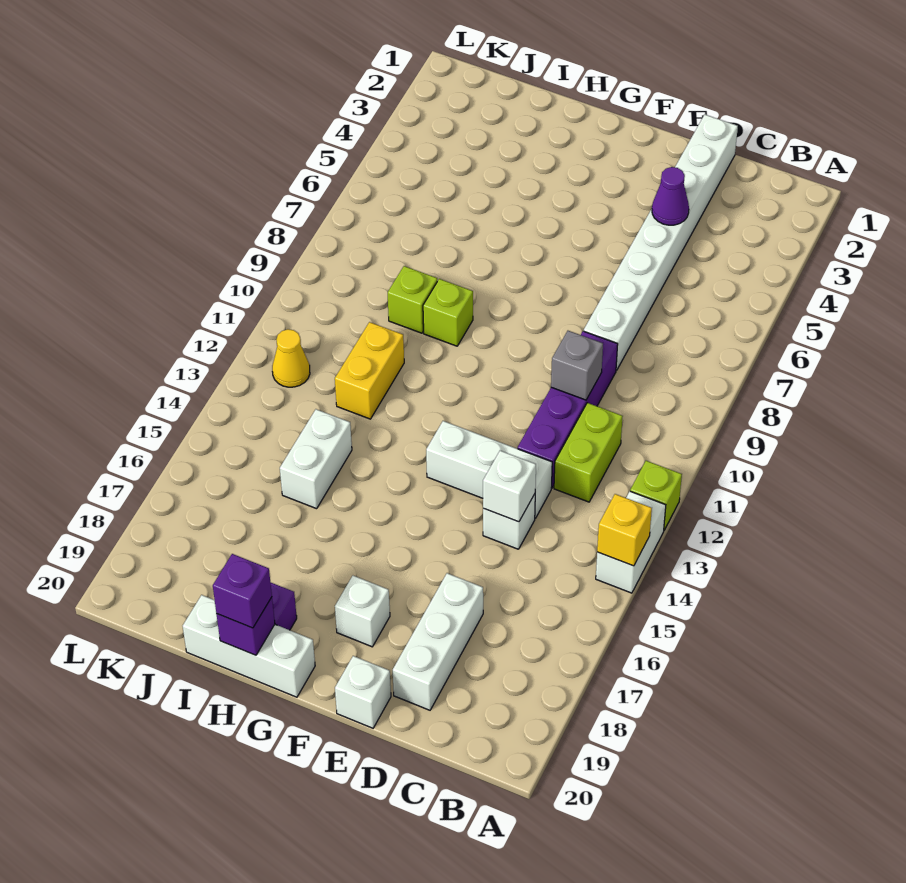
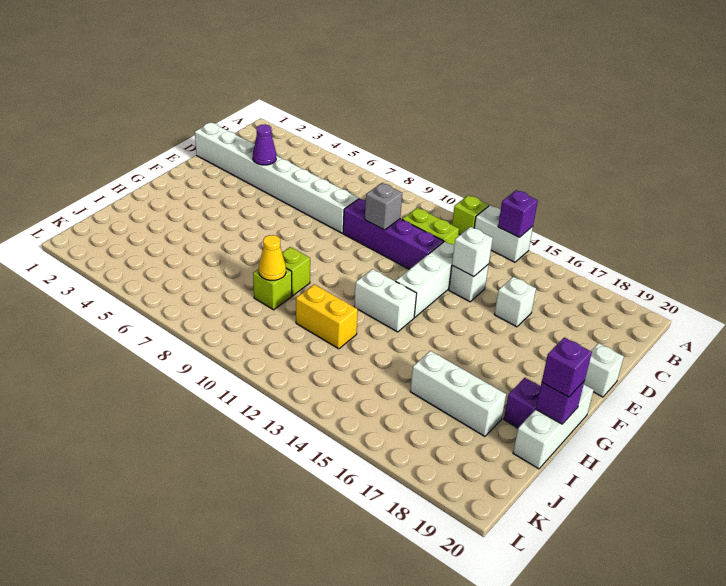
yellow 1x1 brick [597,494,652,566] -> purple 1x1 brick [498,190,538,237]
white 1x3 brick [393,573,483,710] -> white 1x3 brick moved to [410,351,506,436]
white 1x1 brick [335,576,390,647] -> white 1x1 brick moved to [494,277,536,327]
white 1x2 brick [280,409,352,509] -> white 1x2 brick moved to [354,269,417,332]
yellow 1x1 cone [272,329,310,387] -> yellow 1x1 cone moved to [259,235,286,280]

